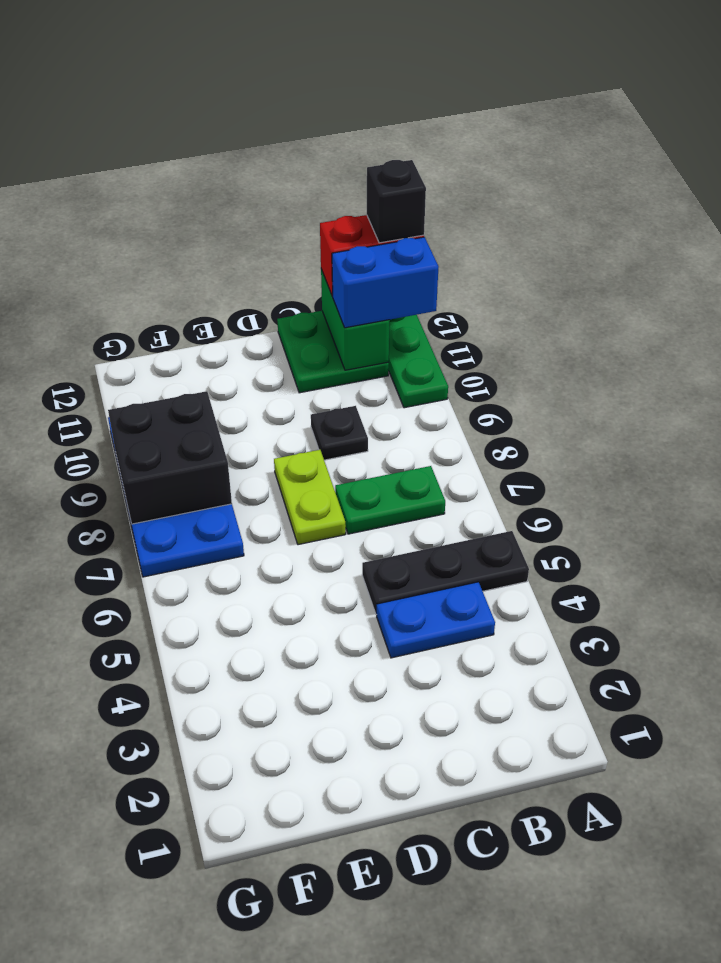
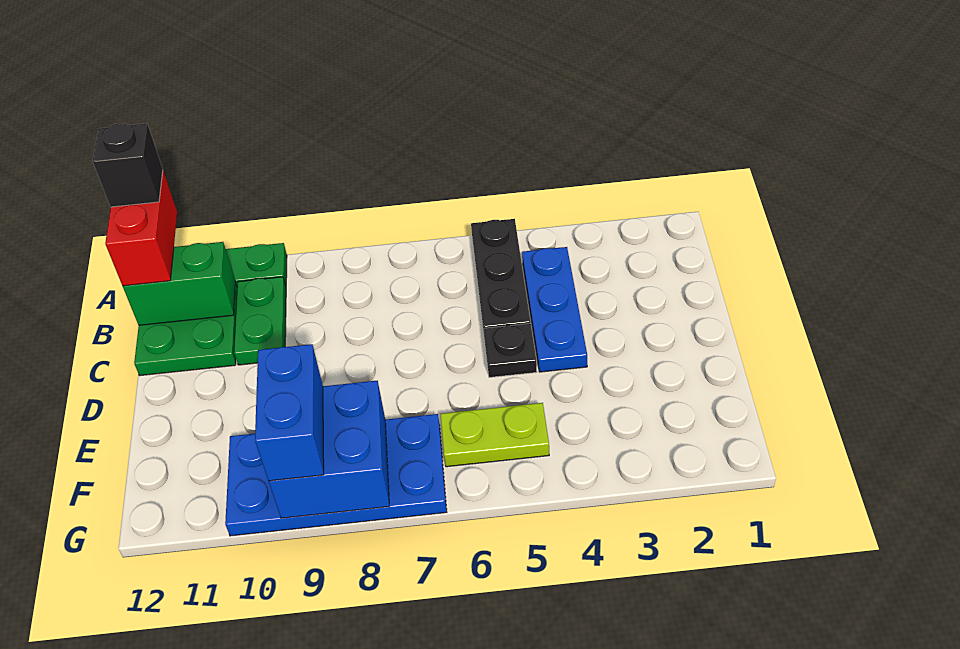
blue 1x2 brick [332,237,439,328] -> blue 1x2 brick moved to [255,344,324,481]
blue 1x2 plate [377,582,495,658] -> blue 1x3 plate [522,247,587,372]
green 1x2 plate [335,466,445,534] -> green 1x2 plate moved to [234,277,286,365]
black 1x1 plate [311,406,368,460] -> black 1x1 plate moved to [483,323,537,377]
lime 1x2 plate [274,450,346,545] -> lime 1x2 plate moved to [441,403,549,467]
black 2x2 brick [108,391,232,524] -> blue 2x2 brick [269,381,389,518]

